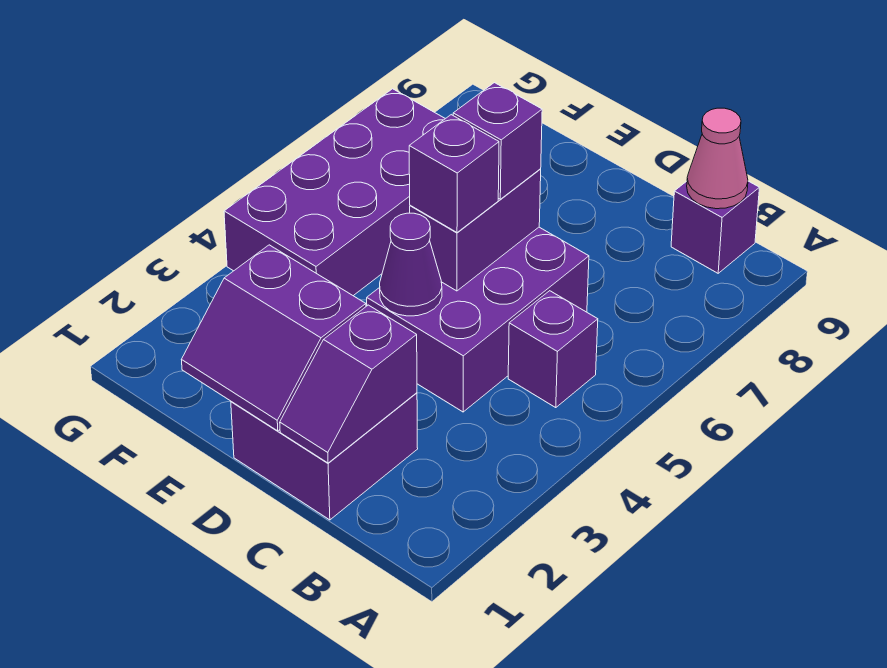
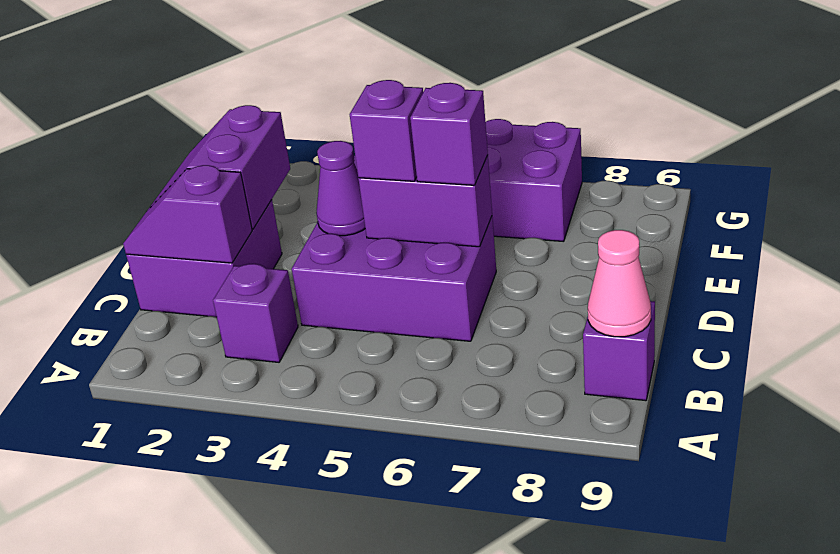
purple 1x1 brick [508,291,598,408] -> purple 1x1 brick moved to [213,264,298,362]

